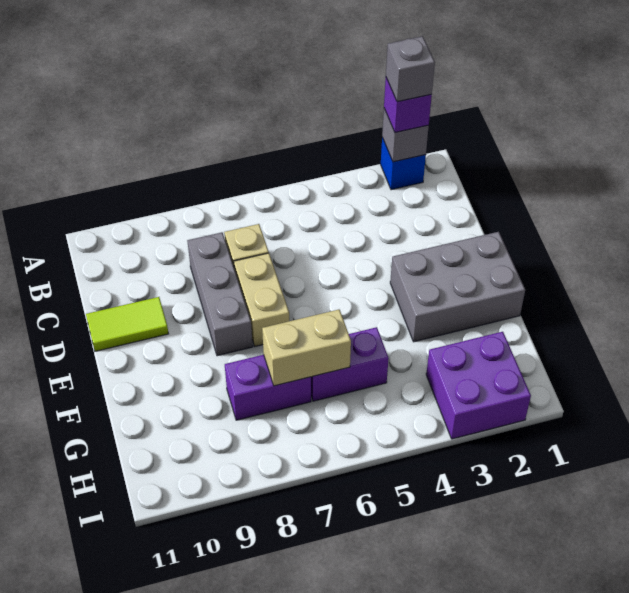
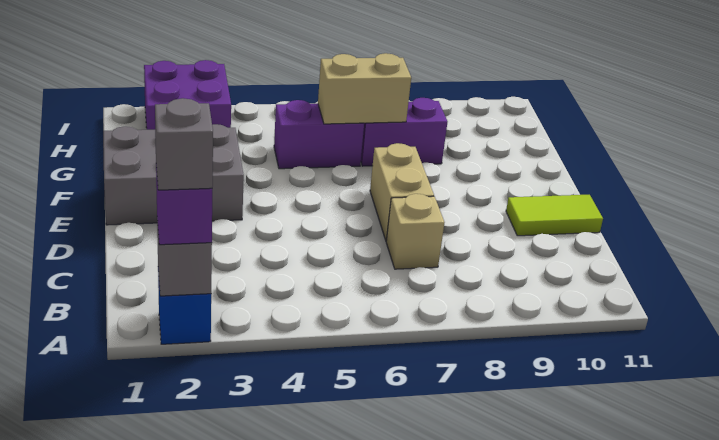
grey 1x3 brick [187,232,253,356] -> none

